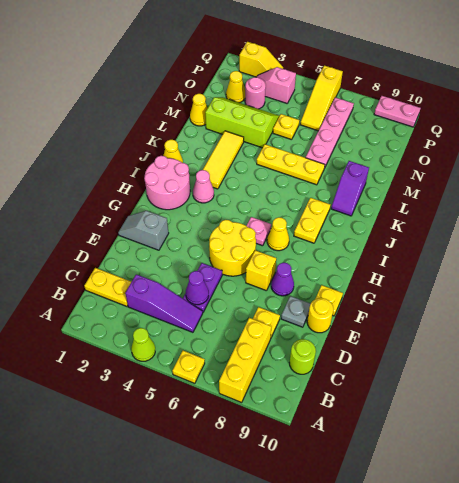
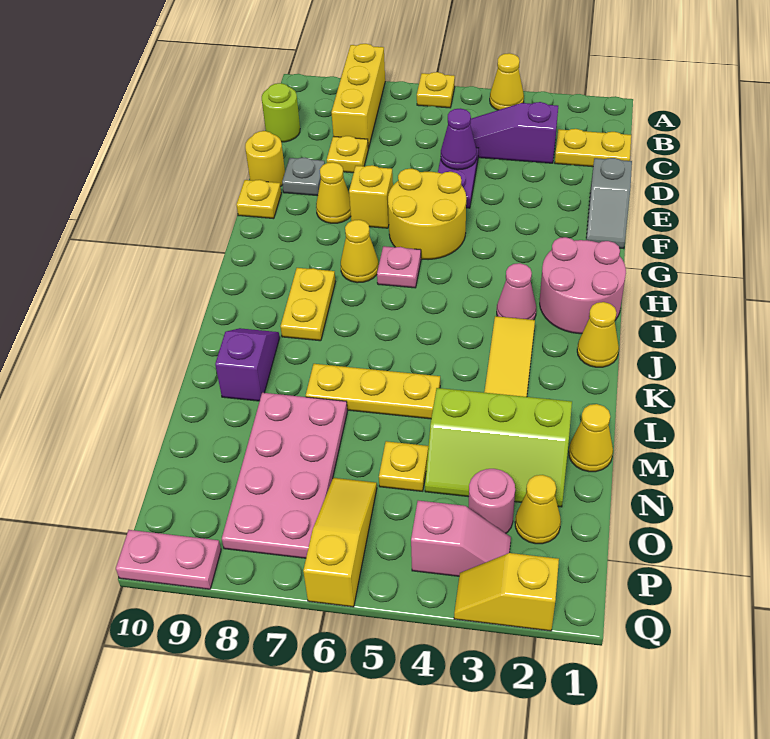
lime 1x1 cone [131,328,155,361] -> yellow 1x1 cone [490,53,524,110]
grey 1x2 slope [118,211,169,250] -> grey 1x2 slope turned to [586,158,632,249]
purple 1x1 cone [271,263,294,296] -> yellow 1x1 cone [316,162,351,223]
pink 1x4 plate [306,97,354,167] -> pink 2x4 plate [222,393,347,558]

